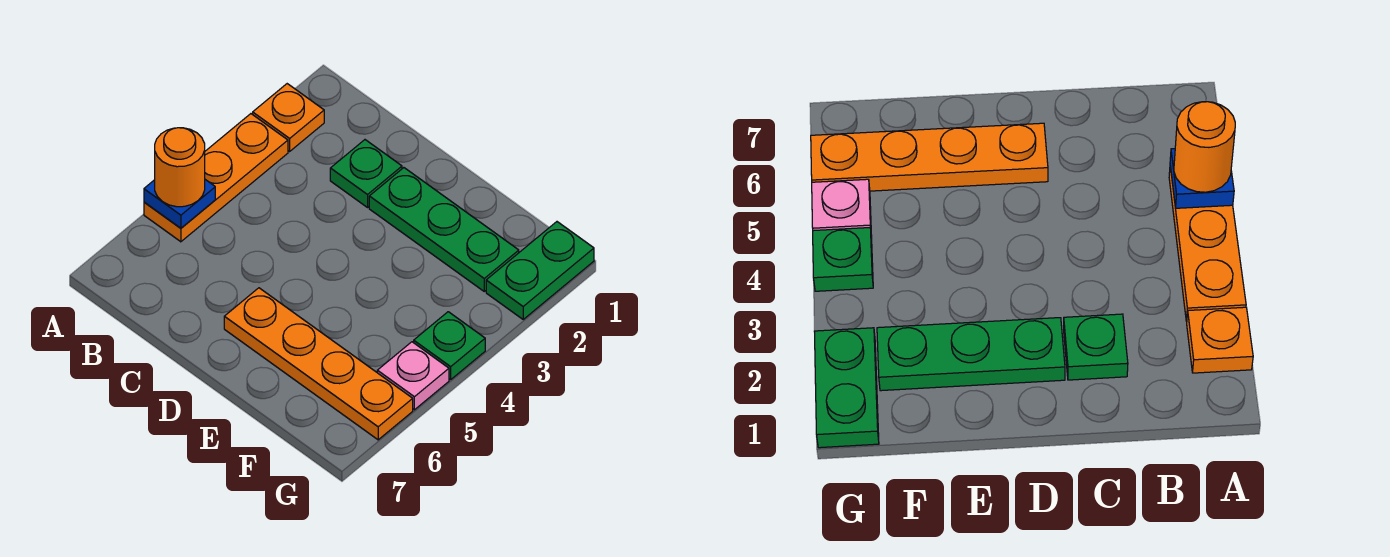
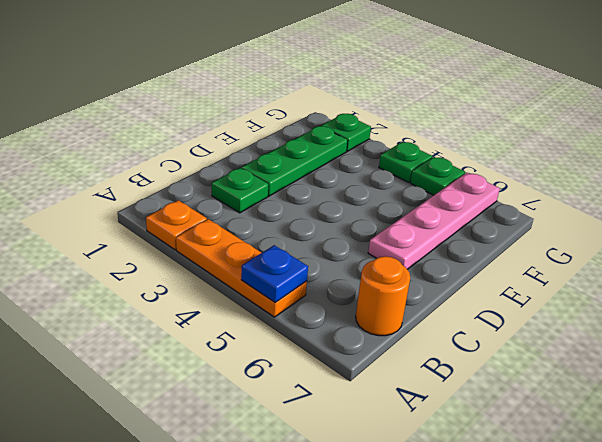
orange 1x1 round brick [155,128,205,207] -> orange 1x1 round brick moved to [356,256,410,336]
orange 1x4 plate [224,288,413,440] -> pink 1x4 plate [368,173,500,269]
green 1x2 plate [486,222,594,319] -> green 1x1 plate [322,114,371,151]
pink 1x1 plate [377,342,449,410] -> green 1x1 plate [410,157,465,195]

